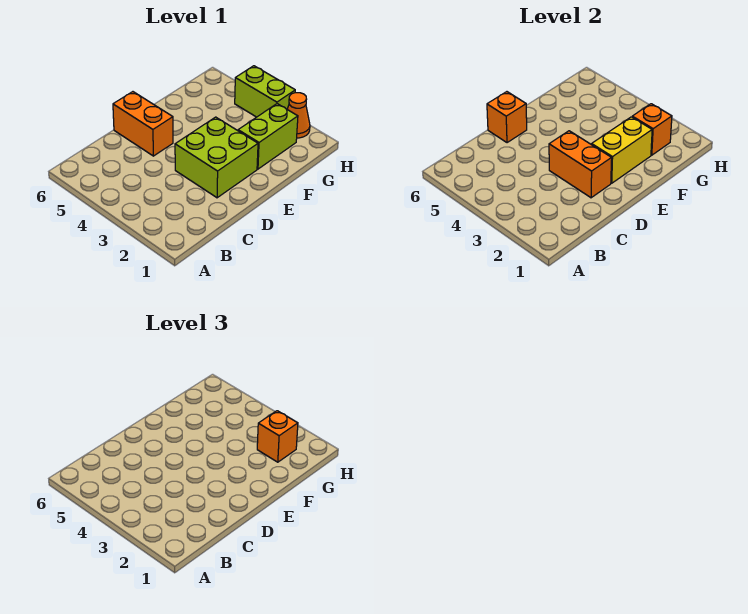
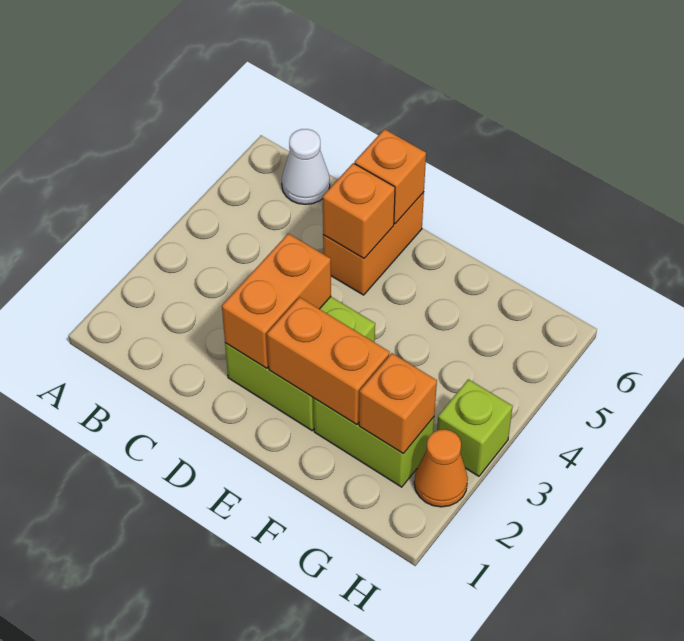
none -> white 1x1 cone [282,129,330,205]
yellow 1x2 brick [592,117,652,183] -> orange 1x2 brick [267,297,390,424]
orange 1x1 brick [257,411,298,462] -> orange 1x1 brick moved to [323,163,395,258]
lime 1x2 brick [235,66,295,117] -> lime 1x1 brick [437,379,513,476]

